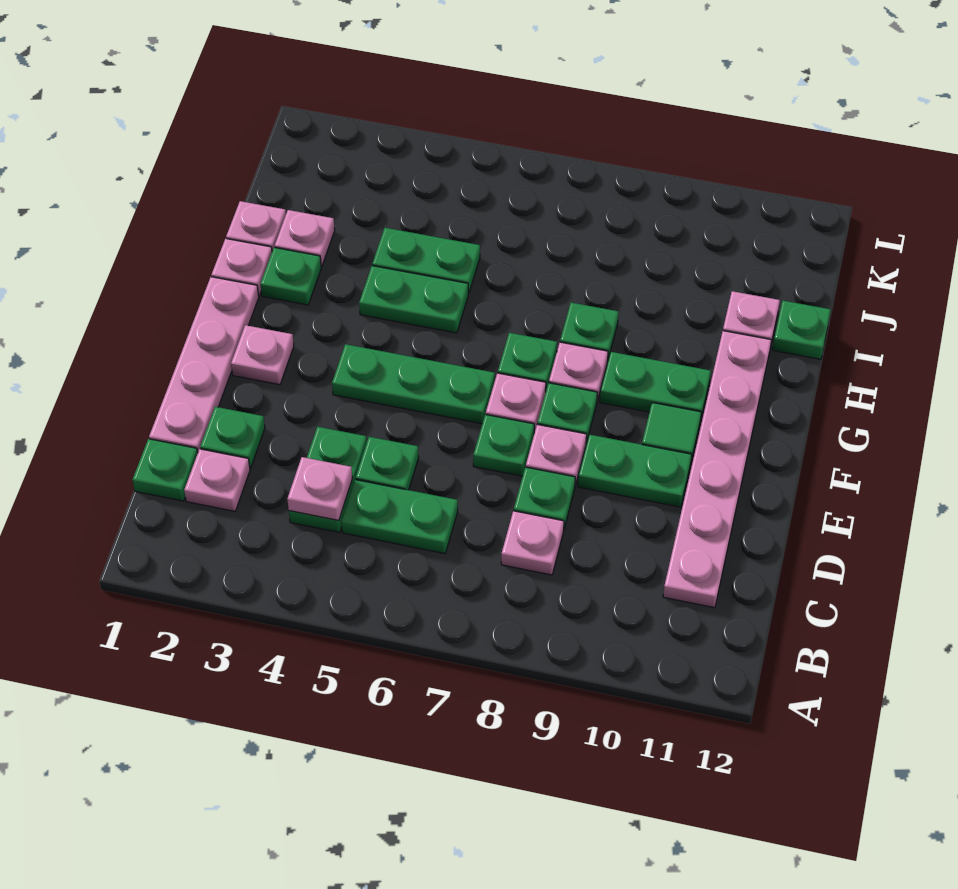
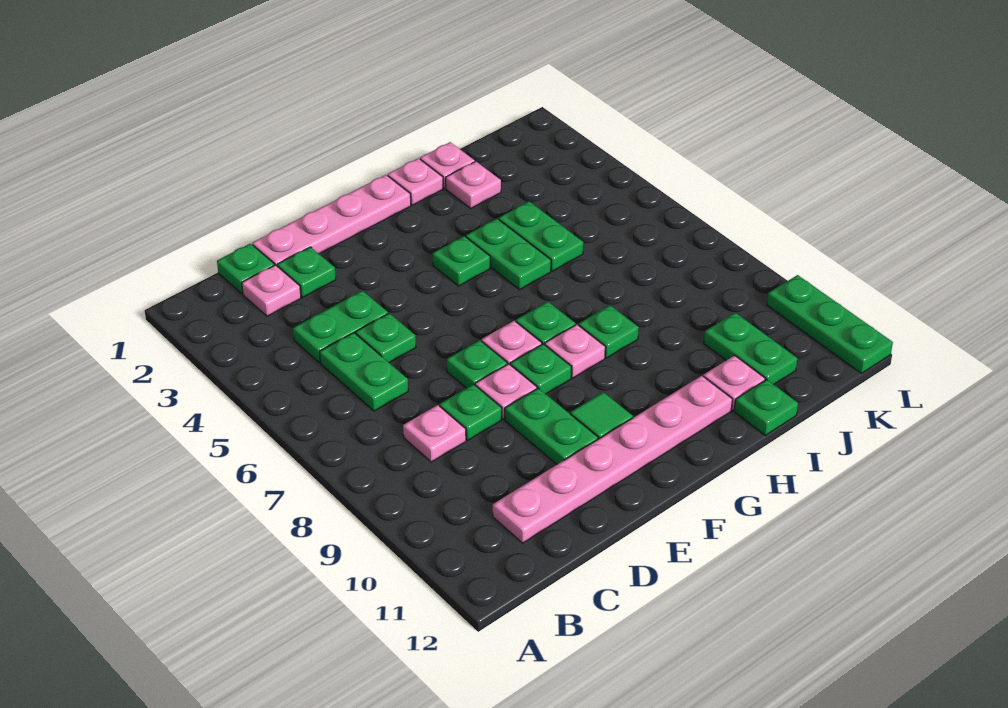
pink 1x1 plate [287,457,352,520] -> none
pink 1x1 plate [231,325,294,385] -> none
green 1x3 plate [332,344,495,424] -> green 1x3 plate moved to [767,275,893,373]
green 1x2 plate [600,352,711,421] -> green 1x2 plate moved to [704,313,797,384]
green 1x1 plate [260,247,321,305] -> green 1x1 plate moved to [433,236,490,286]

